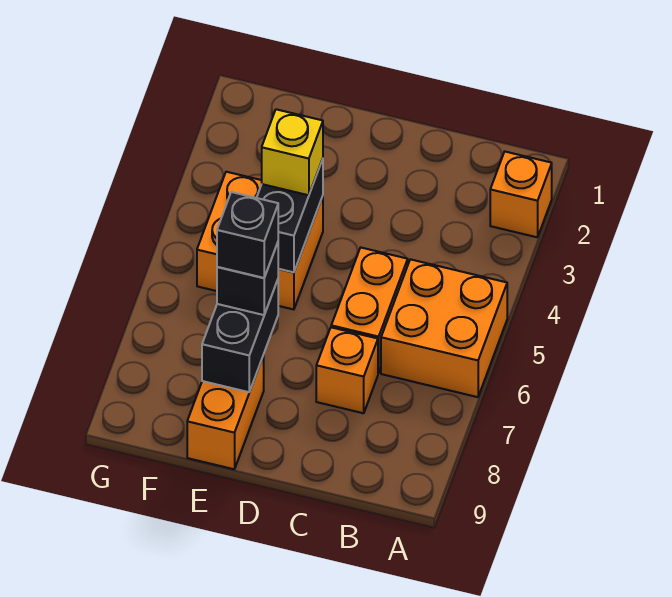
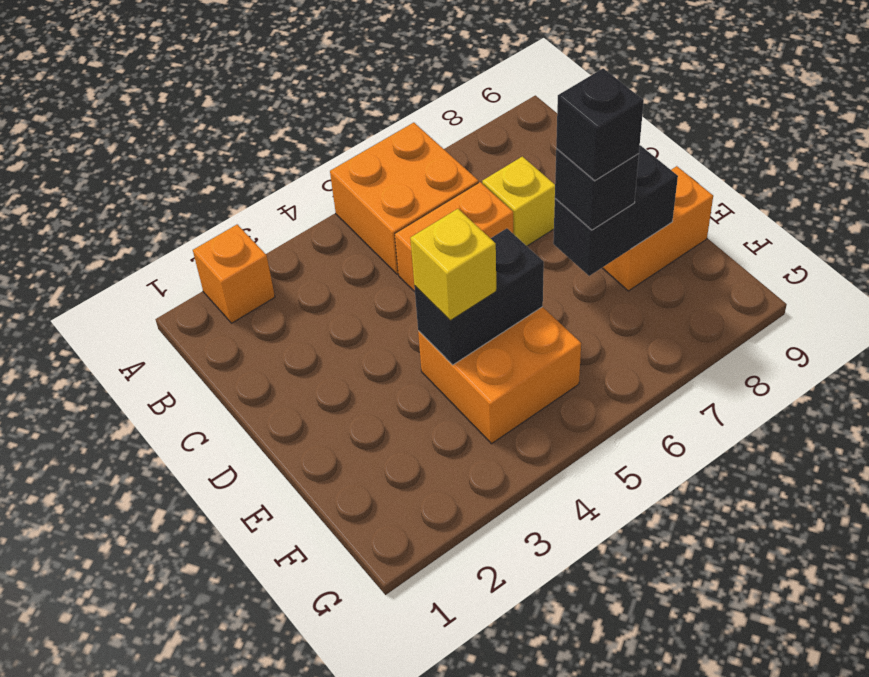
orange 1x1 brick [316,327,378,413] -> yellow 1x1 brick [482,156,555,246]

